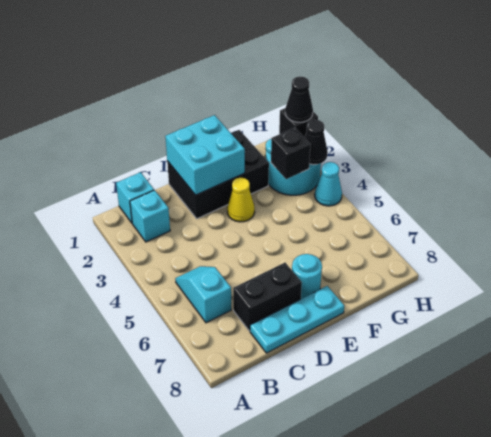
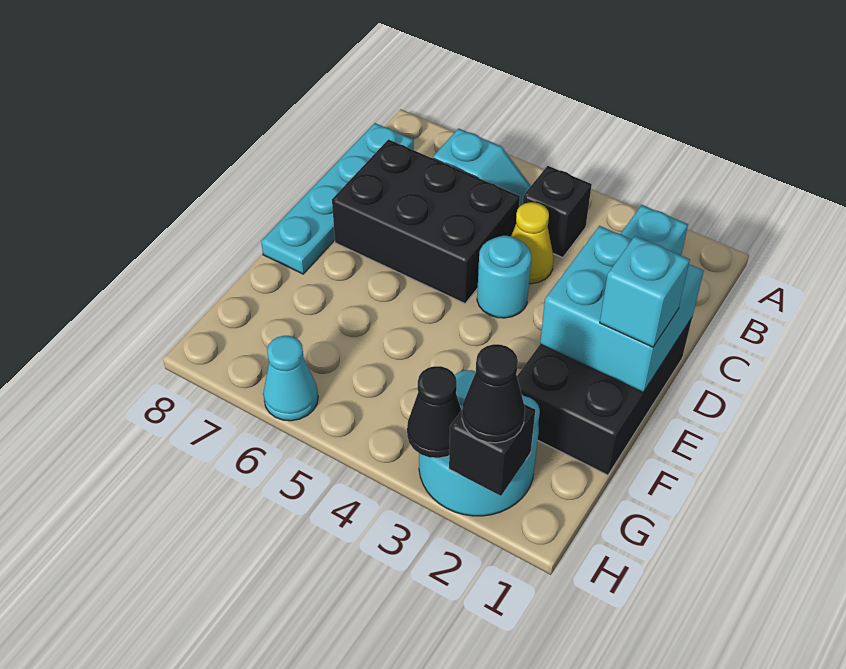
cyan 1x1 brick [116,172,154,223] -> cyan 1x1 brick moved to [600,236,690,347]
black 1x2 brick [233,263,302,331] -> black 2x3 brick [332,139,520,303]
cyan 1x3 plate [250,286,344,353] -> cyan 1x4 plate [261,123,414,274]
yellow 1x1 cone [227,178,255,222] -> yellow 1x1 cone moved to [511,202,554,284]
cyan 1x1 round brick [292,254,322,299] -> cyan 1x1 round brick moved to [477,236,531,318]
black 1x1 brick [271,128,311,179] -> black 1x1 brick moved to [523,166,592,258]
cyan 1x1 cone [315,162,342,206] -> cyan 1x1 cone moved to [263,336,318,421]

